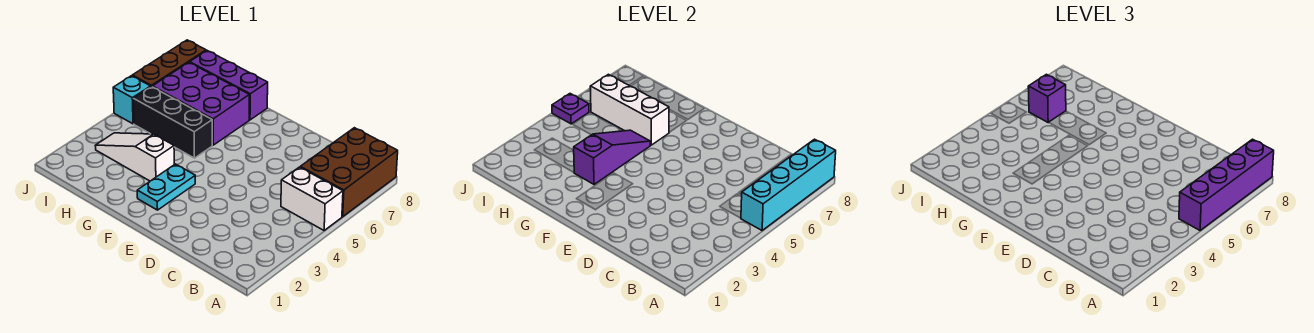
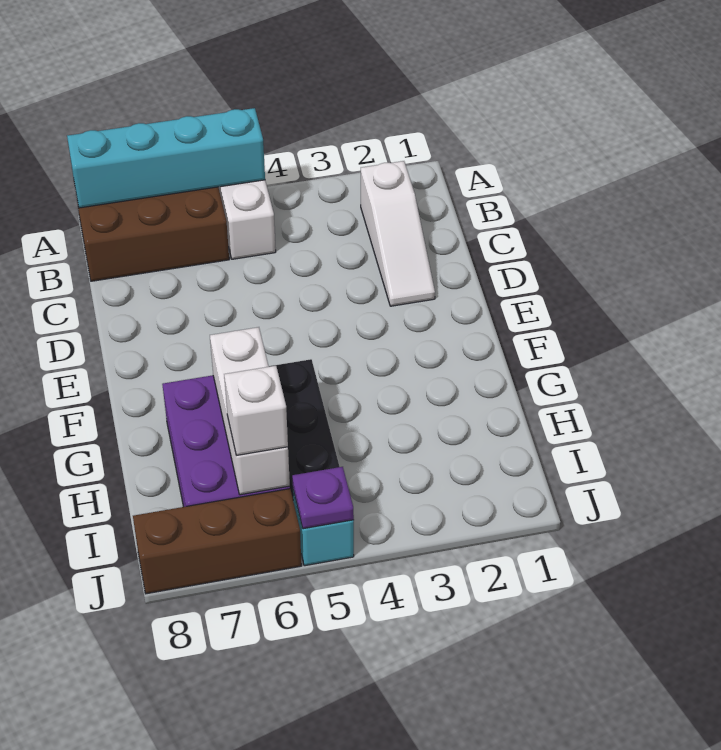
purple 1x4 brick [1179,139,1274,230] -> none
cyan 1x2 plate [137,164,195,210] -> none
white 1x3 slope [95,133,174,181] -> white 1x3 slope moved to [361,161,435,306]
purple 1x3 slope [574,130,650,184] -> none
purple 1x3 brick [190,51,268,120] -> none
purple 1x1 brick [1028,74,1066,122] -> white 1x1 brick [224,366,288,456]

